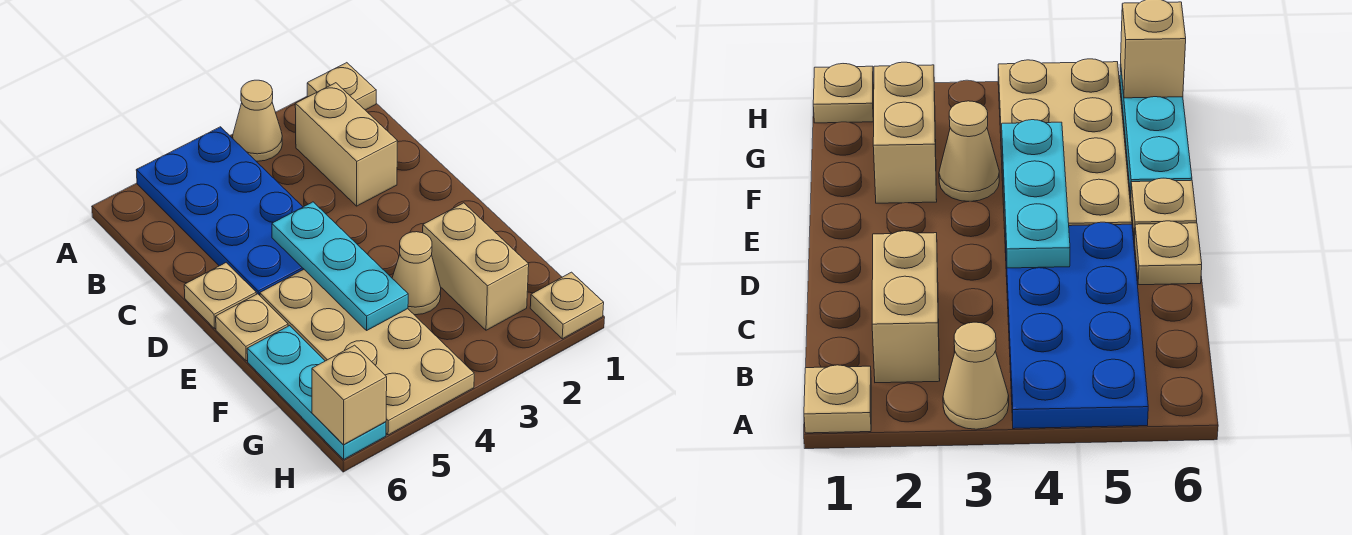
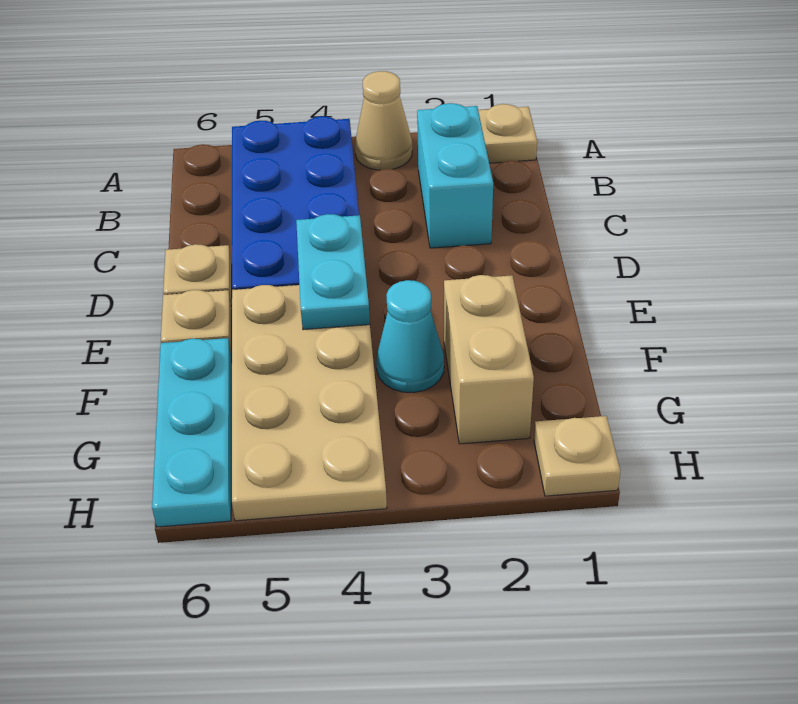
tan 1x2 brick [295,83,397,206] -> cyan 1x2 brick [417,103,493,248]
cyan 1x3 plate [272,202,408,330] -> cyan 1x2 plate [296,214,370,330]
tan 1x1 cone [392,232,441,315] -> cyan 1x1 cone [376,280,444,392]
tan 1x1 brick [312,345,387,445] -> none

